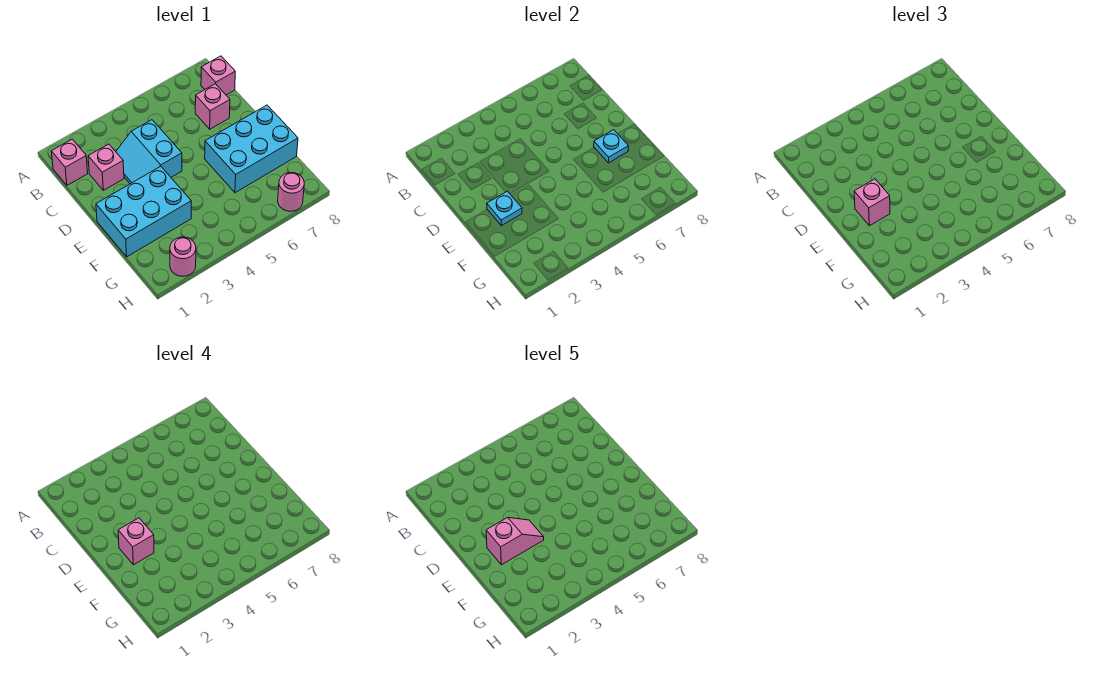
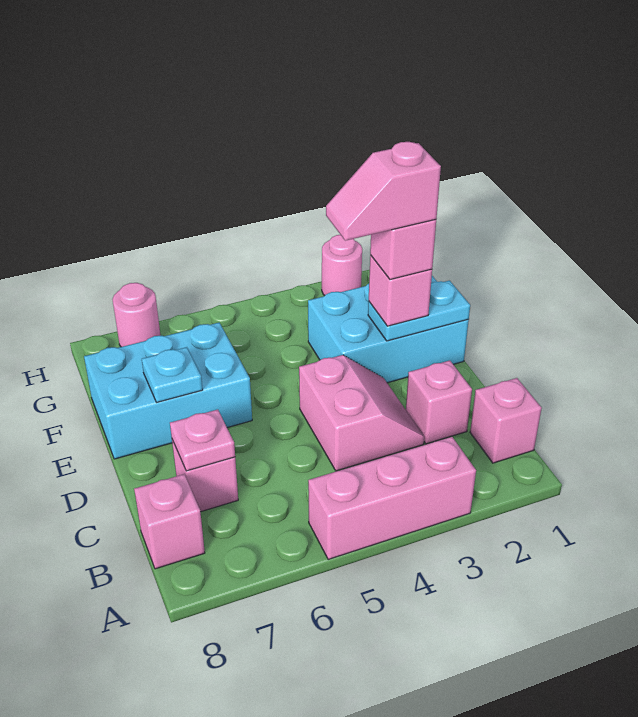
none -> pink 1x3 brick [308,437,476,559]
cyan 2x2 slope [116,120,182,184] -> pink 2x2 slope [299,355,424,471]
none -> pink 1x1 plate [170,410,235,471]
cyan 1x1 plate [487,191,522,226] -> cyan 1x2 plate [368,281,470,341]

